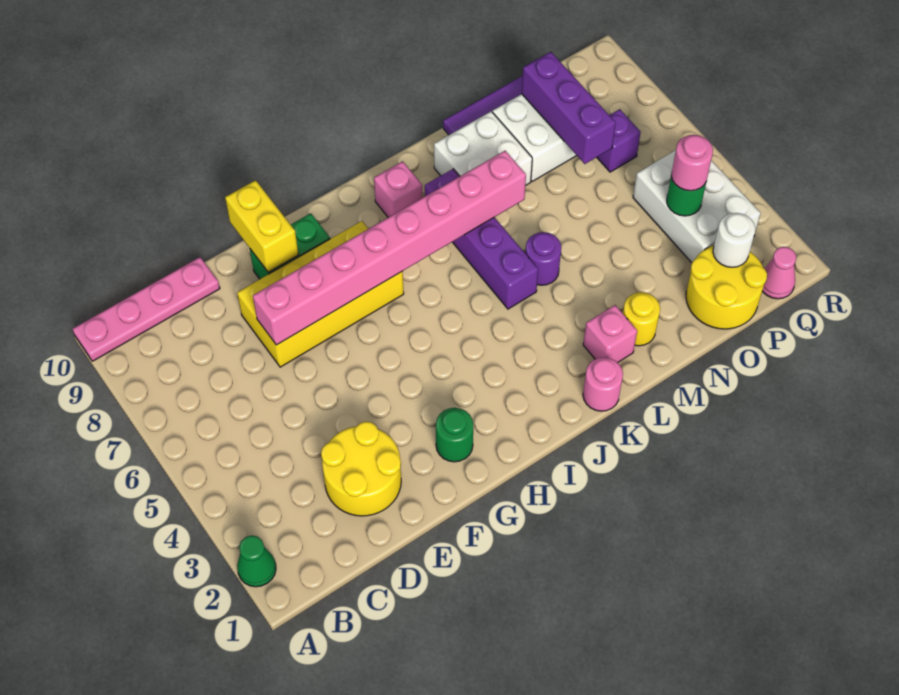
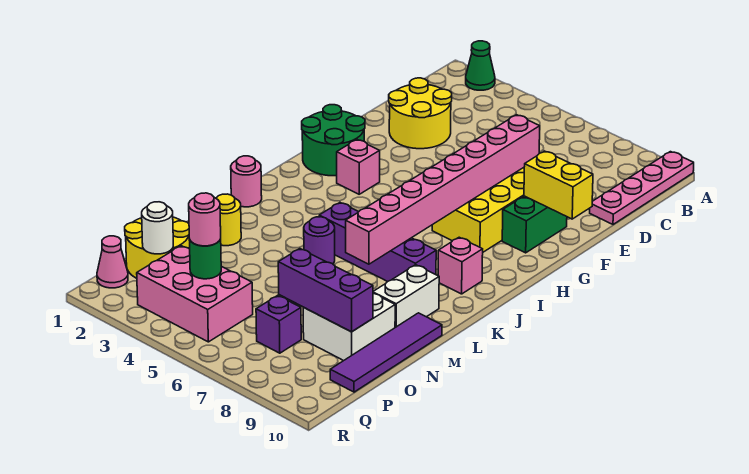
green 1x1 round brick [436,408,473,462] -> green 2x2 round brick [302,105,365,176]
pink 1x1 brick [583,305,637,363] -> pink 1x1 brick moved to [337,140,380,194]
white 2x2 brick [434,111,532,186] -> white 1x2 brick [373,265,439,328]
white 2x3 brick [633,150,761,263] -> pink 2x3 brick [137,246,253,342]

